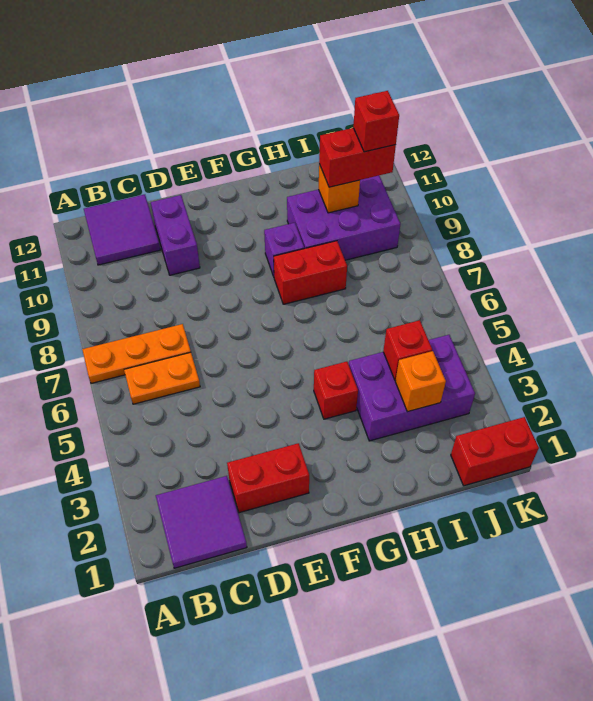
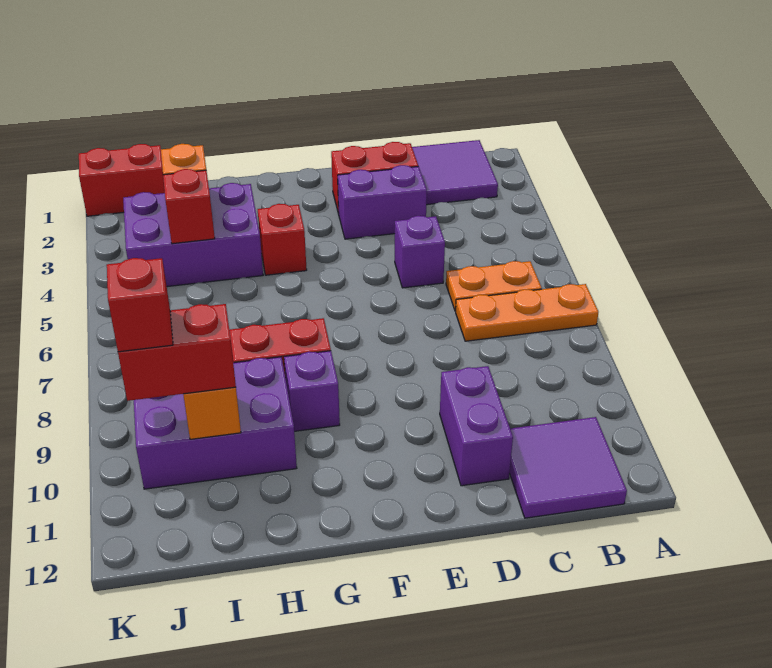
none -> purple 1x2 brick [338,165,427,239]
none -> purple 1x1 brick [395,216,445,288]

